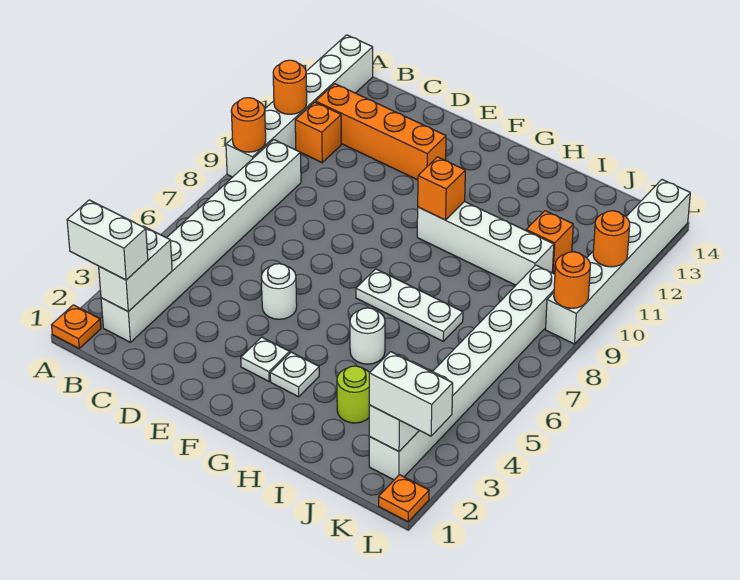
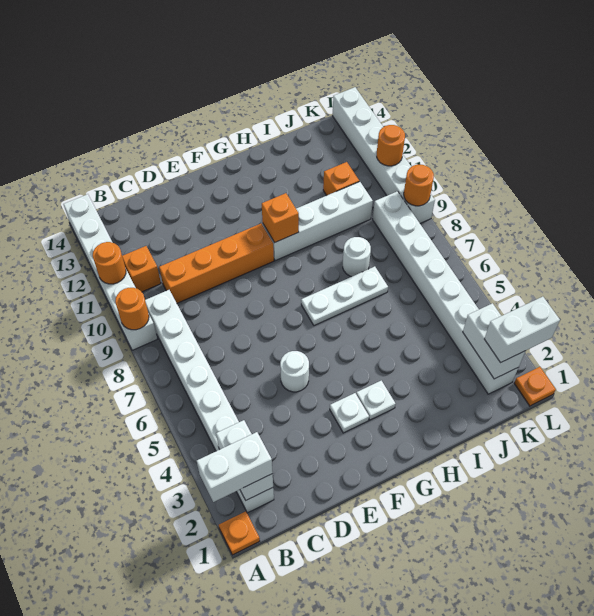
orange 1x4 brick [316,84,446,180] -> orange 1x4 brick moved to [159,224,274,303]
white 1x1 round brick [350,308,385,364] -> white 1x1 round brick moved to [343,237,371,277]
lime 1x1 round brick [337,366,369,423] -> none

